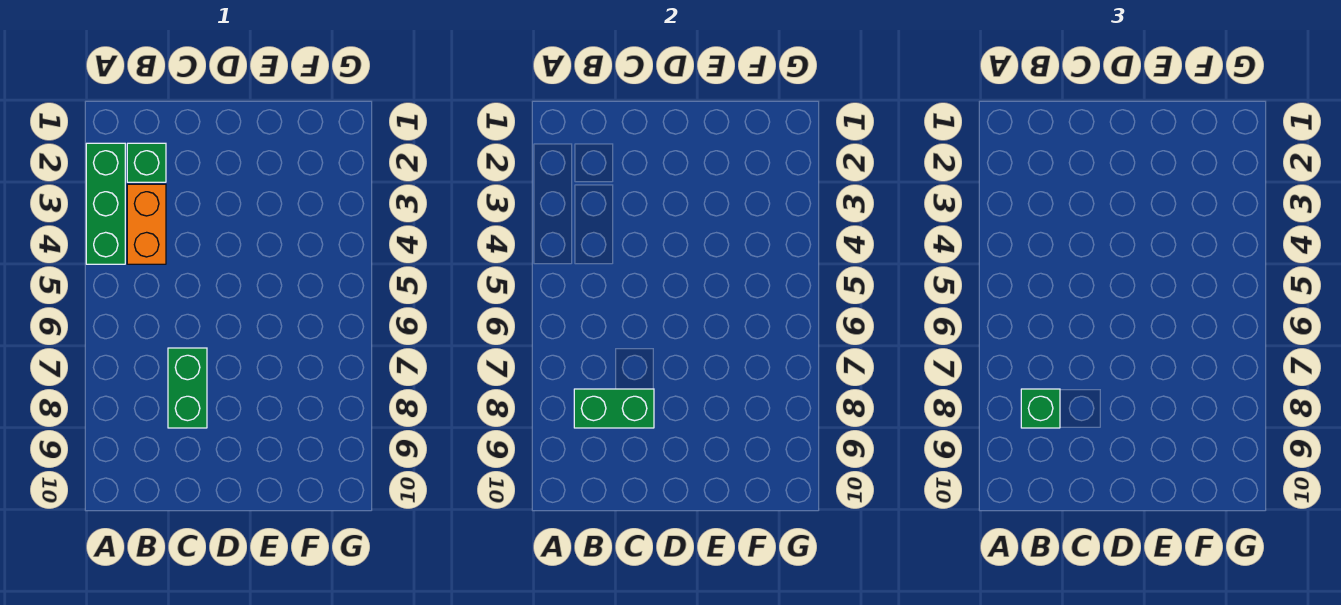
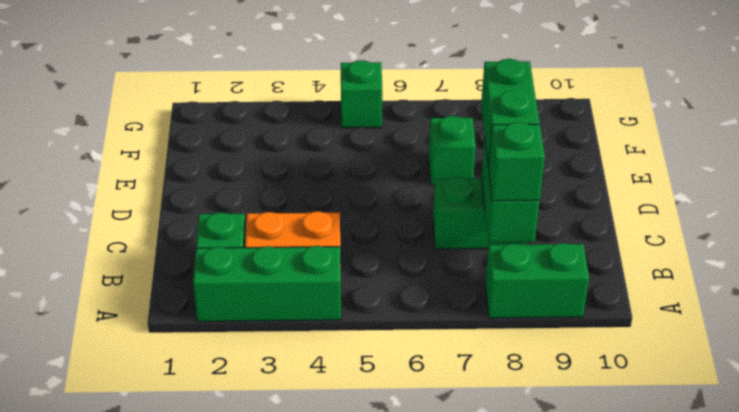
none -> green 1x2 brick [485,243,589,318]
none -> green 1x2 brick [481,59,539,167]
none -> green 1x1 brick [429,116,476,186]
none -> green 1x1 brick [341,60,382,128]

